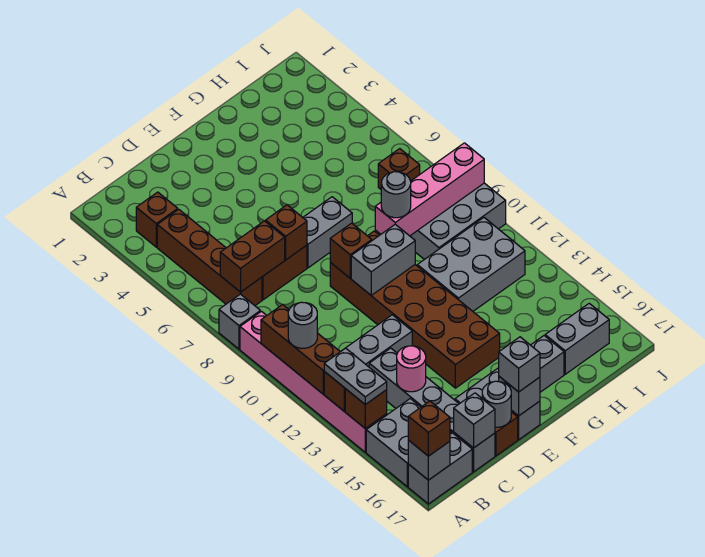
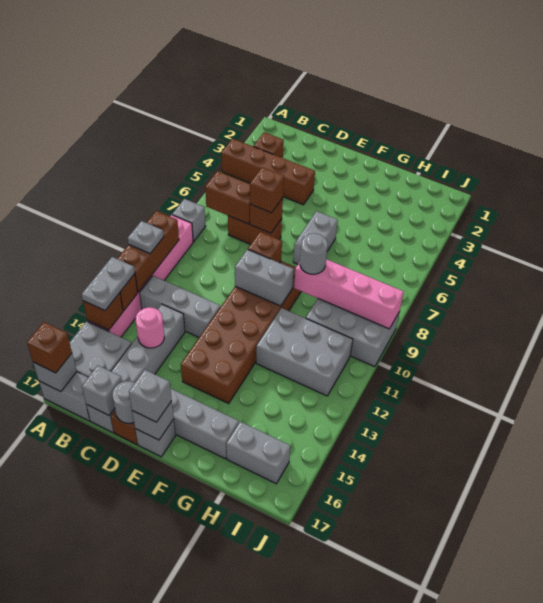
grey 1x1 round brick [288,302,317,348] -> grey 1x1 plate [128,221,164,254]
brown 1x4 brick [157,209,262,306] -> brown 1x4 brick turned to [221,139,315,205]
grey 1x2 brick [303,197,352,268] -> grey 1x2 brick turned to [293,211,338,264]
brown 1x1 brick [378,149,420,189] -> brown 1x1 brick moved to [250,167,284,213]

